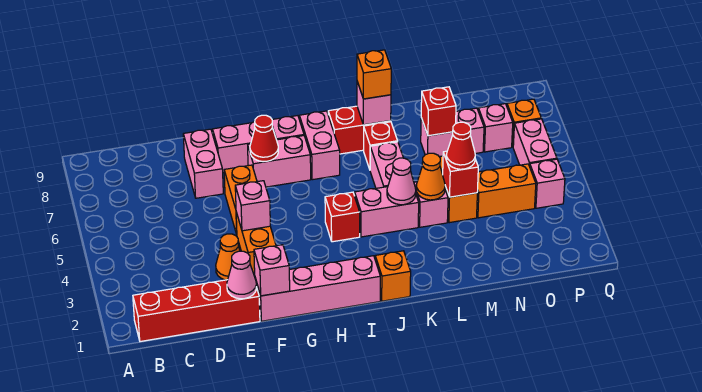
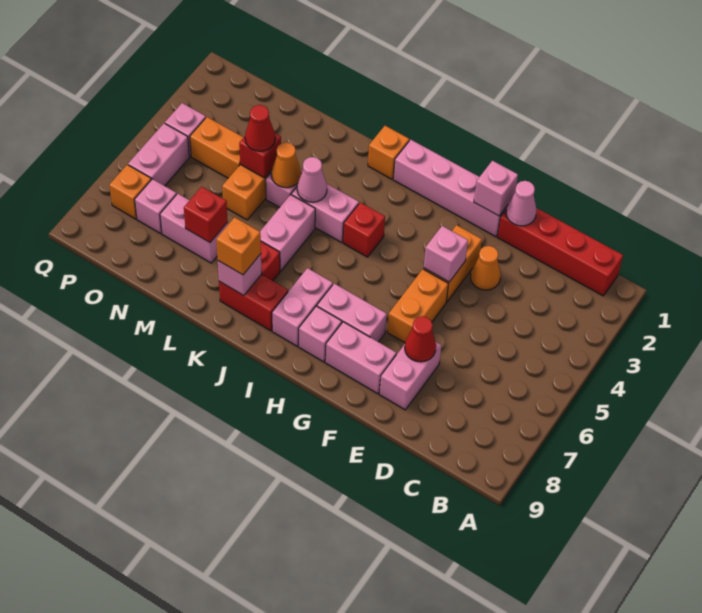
red 1x1 cone [250,115,278,162] -> red 1x1 cone moved to [405,316,436,362]

